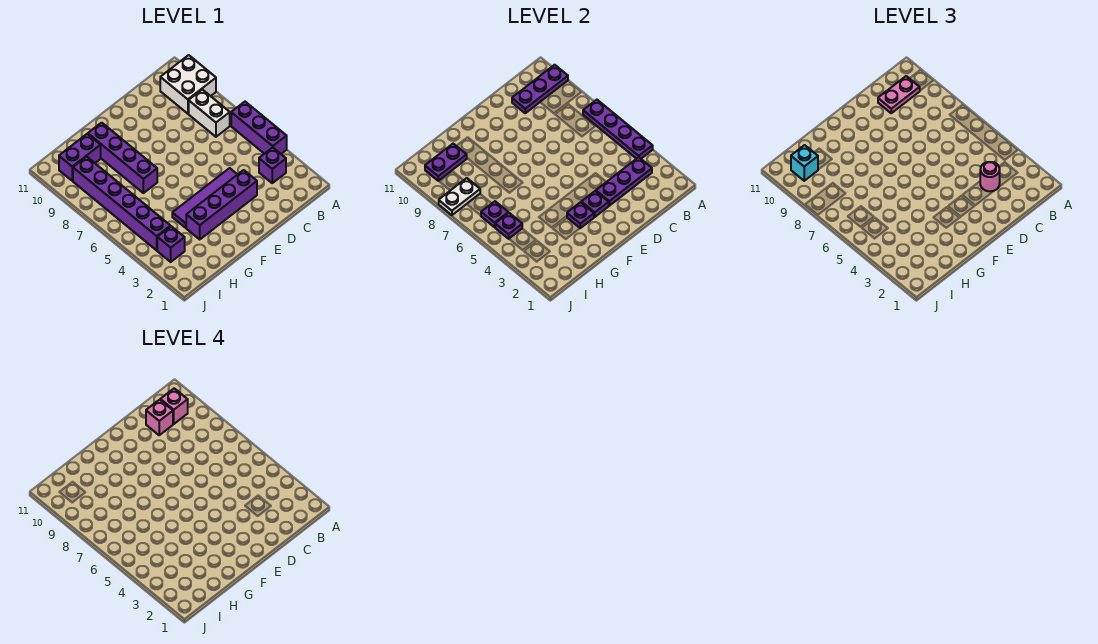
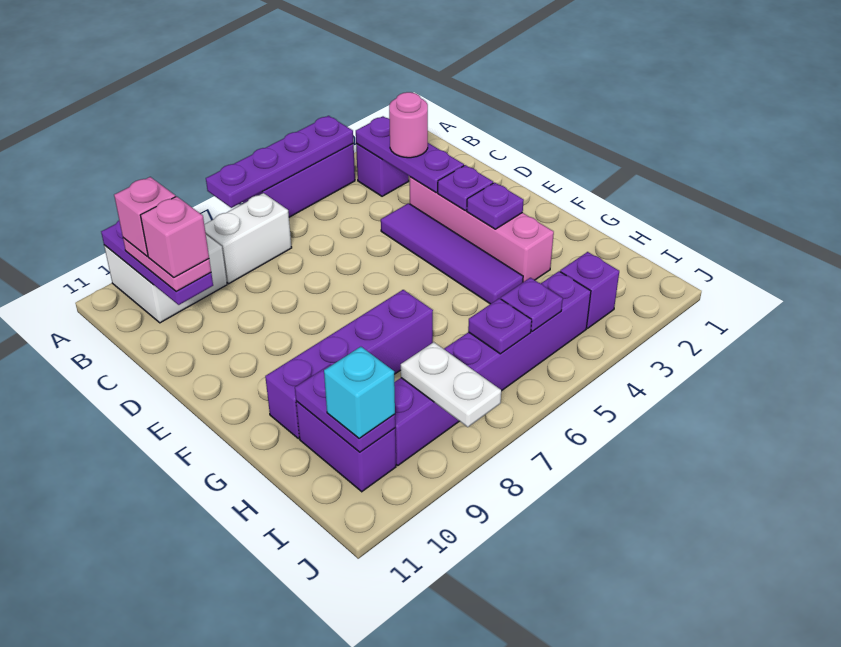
purple 1x4 brick [186,170,257,239] -> pink 1x4 brick [410,177,554,282]

